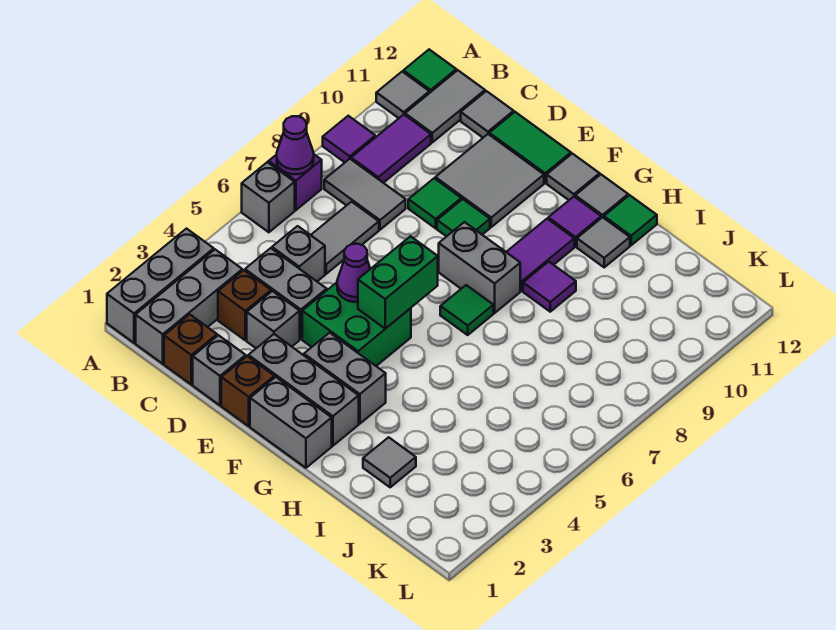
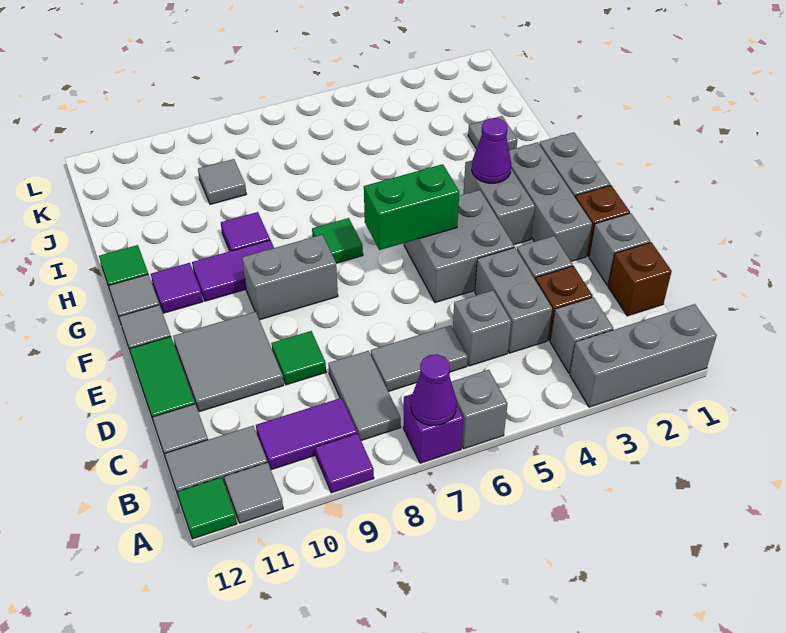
grey 1x3 brick [136,250,242,364] -> grey 1x1 brick [550,297,613,373]
green 2x2 brick [302,283,411,366] -> grey 2x2 brick [404,190,514,303]
purple 1x1 cone [337,244,370,302] -> purple 1x1 cone moved to [472,118,511,183]
green 1x1 tile [437,199,490,237] -> none
grey 1x2 brick [439,222,520,313] -> grey 1x2 brick turned to [242,235,338,320]
grey 1x1 tile [577,217,630,267] -> grey 1x1 tile moved to [198,159,246,205]

